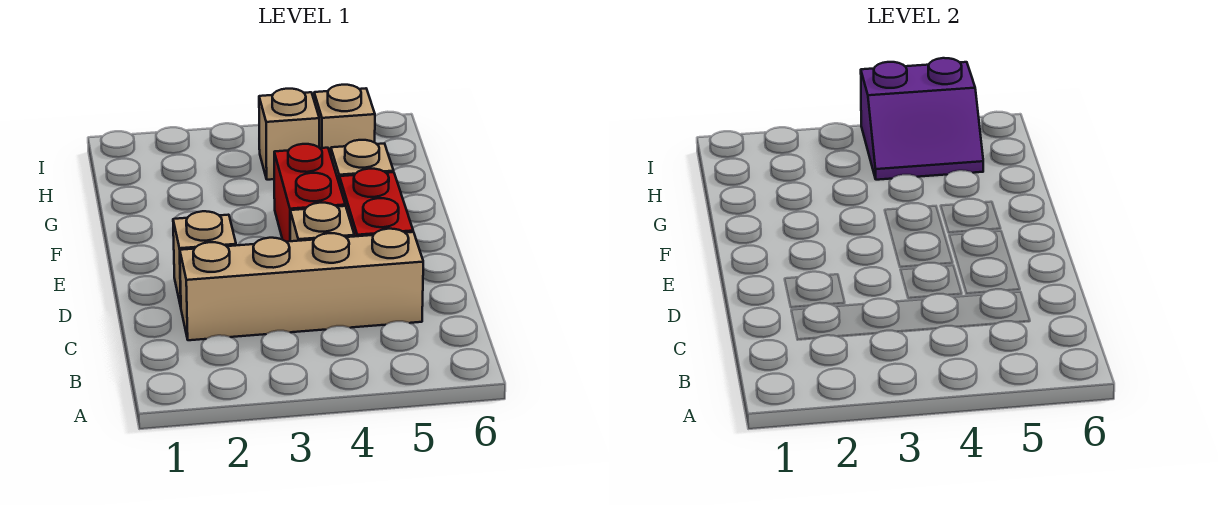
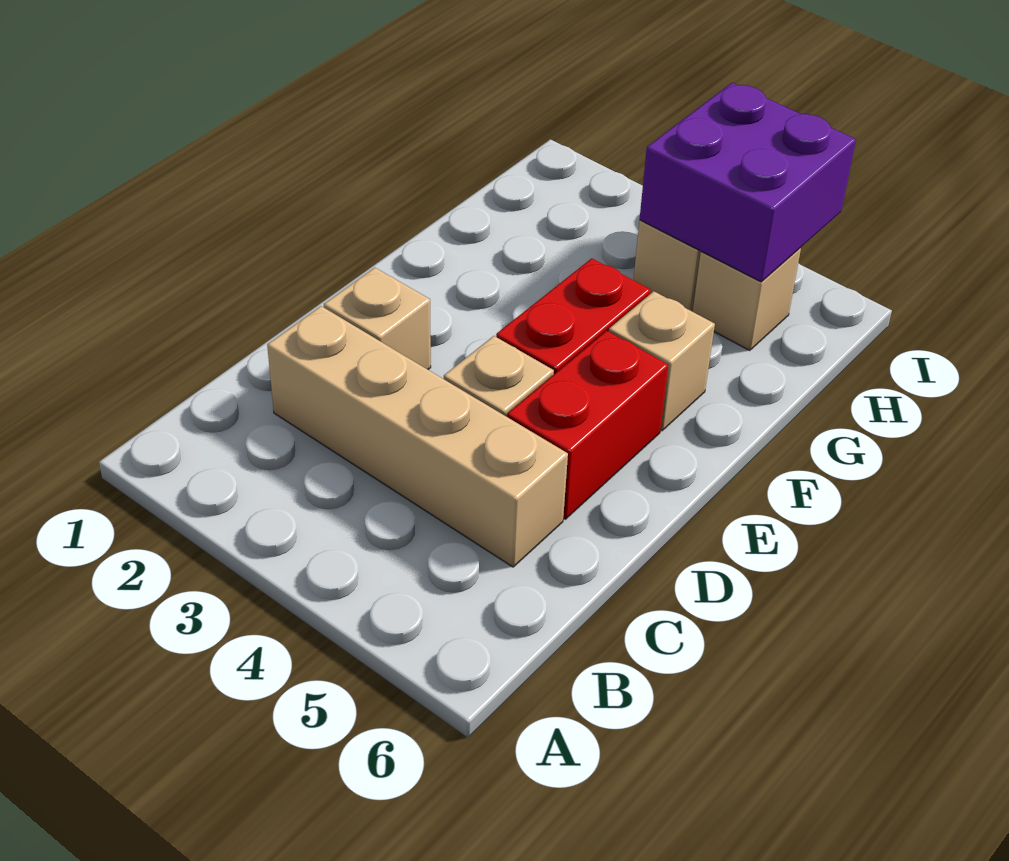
purple 2x2 slope [861,58,983,180] -> purple 2x2 brick [640,83,856,282]

